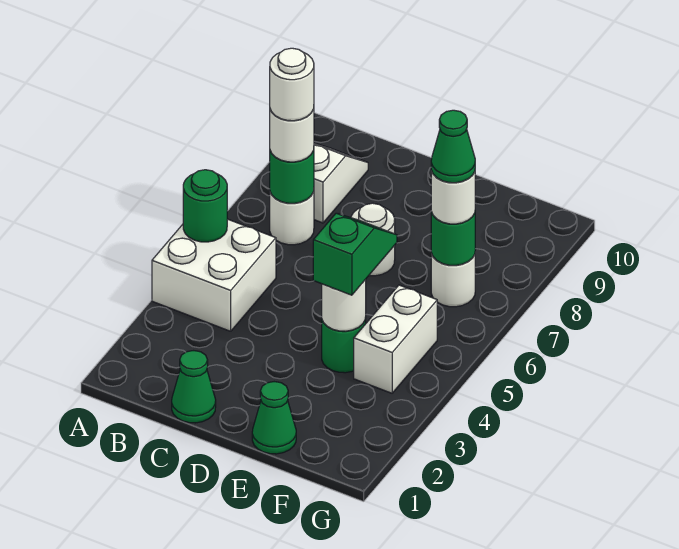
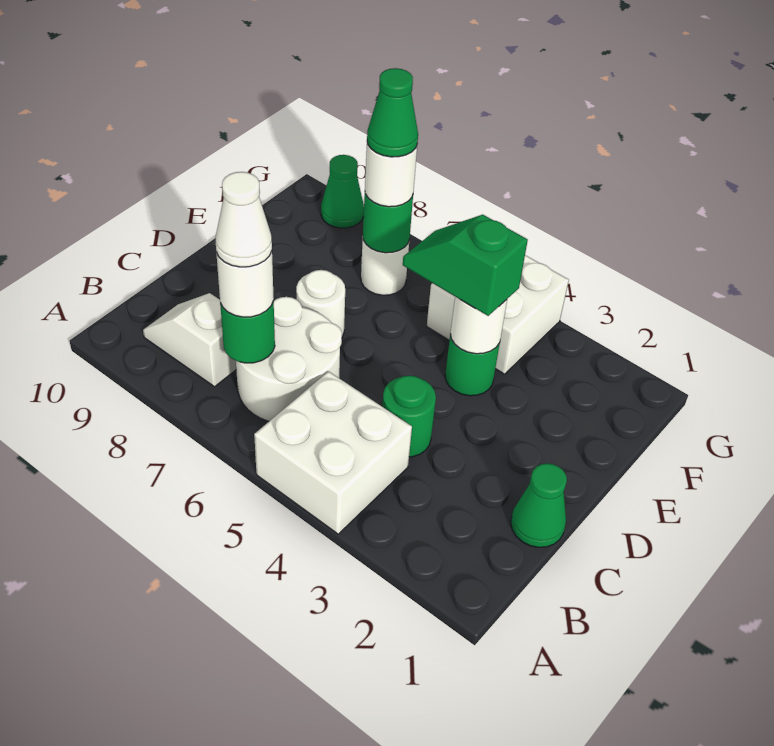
green 1x1 round brick [183,170,227,242] -> green 1x1 round brick moved to [382,376,436,457]
white 1x1 round brick [270,192,314,245] -> white 2x2 round brick [236,297,342,421]
white 1x1 round brick [270,48,314,121] -> white 1x1 cone [216,172,272,267]
green 1x1 cone [252,382,296,454] -> green 1x1 cone moved to [321,155,364,228]
white 1x2 brick [354,285,437,393] -> white 2x2 brick [427,255,569,374]

